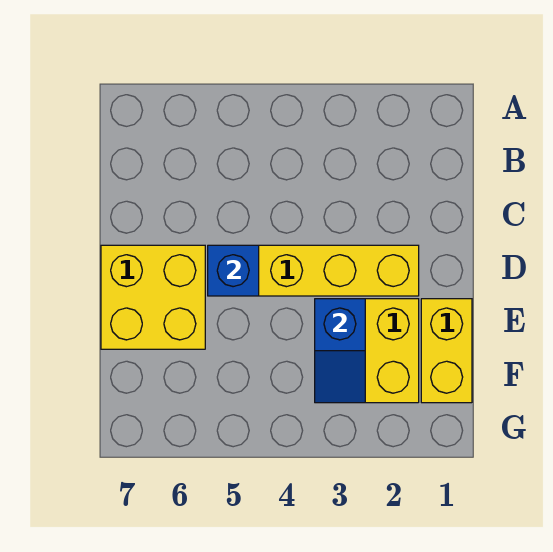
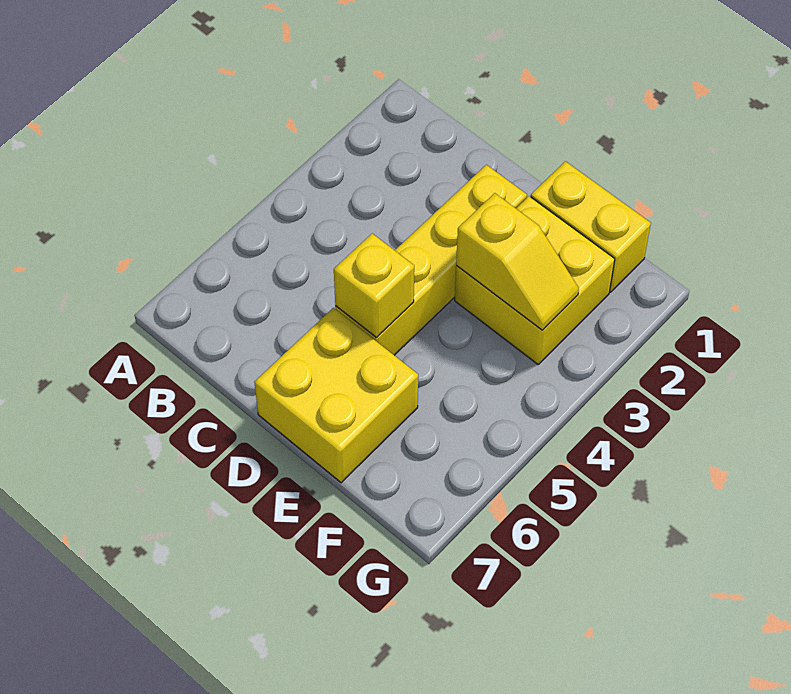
blue 1x1 brick [208,245,259,296] -> yellow 1x1 brick [334,233,414,338]
blue 1x2 slope [315,299,365,403] -> yellow 1x2 slope [456,193,579,330]

